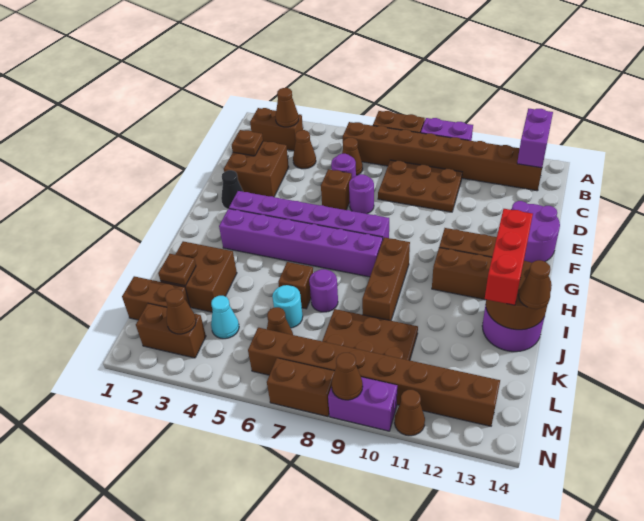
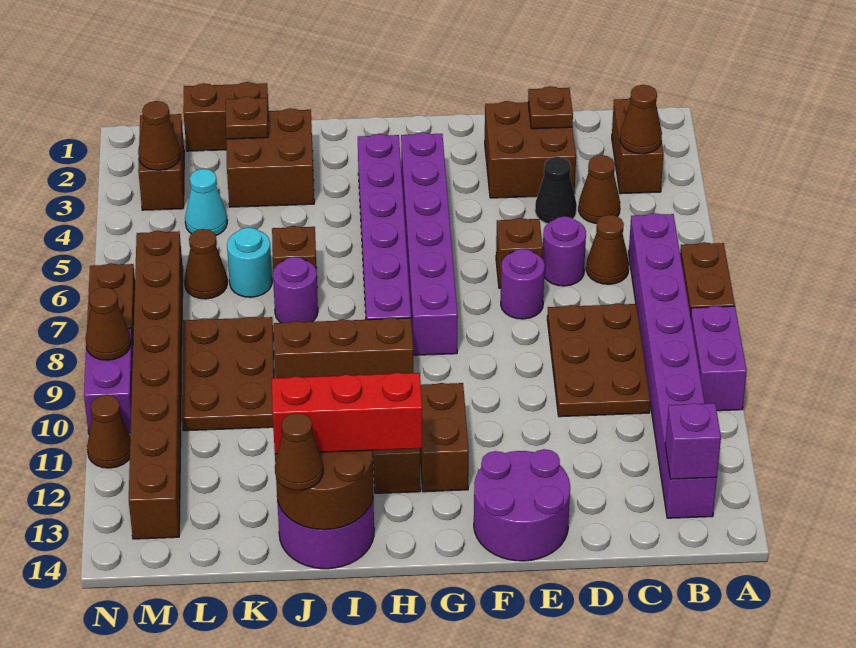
purple 1x2 brick [517,108,553,168] -> purple 1x1 brick [665,403,721,479]
brown 1x8 brick [343,122,542,191] -> purple 1x8 brick [629,213,717,518]
black 1x1 cone [221,170,243,209] -> black 1x1 cone moved to [535,157,577,224]
brown 1x2 brick [122,276,190,320] -> brown 1x2 brick turned to [183,82,269,151]

